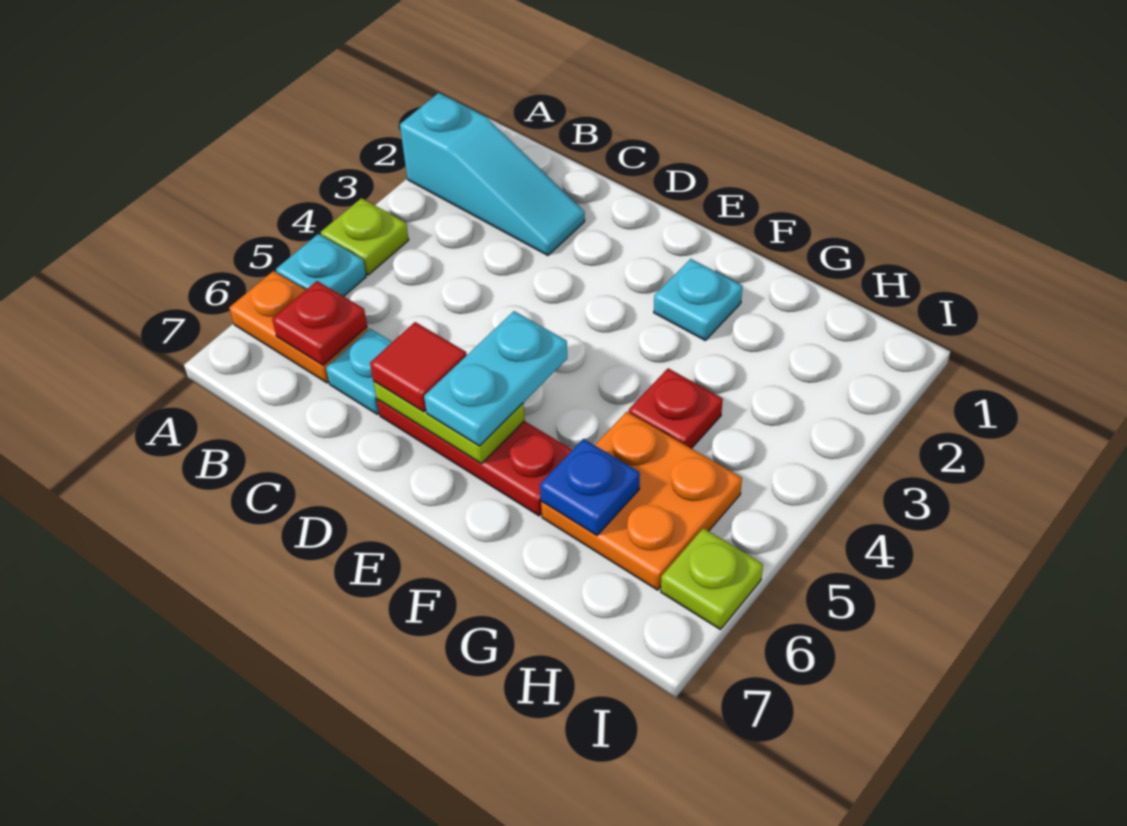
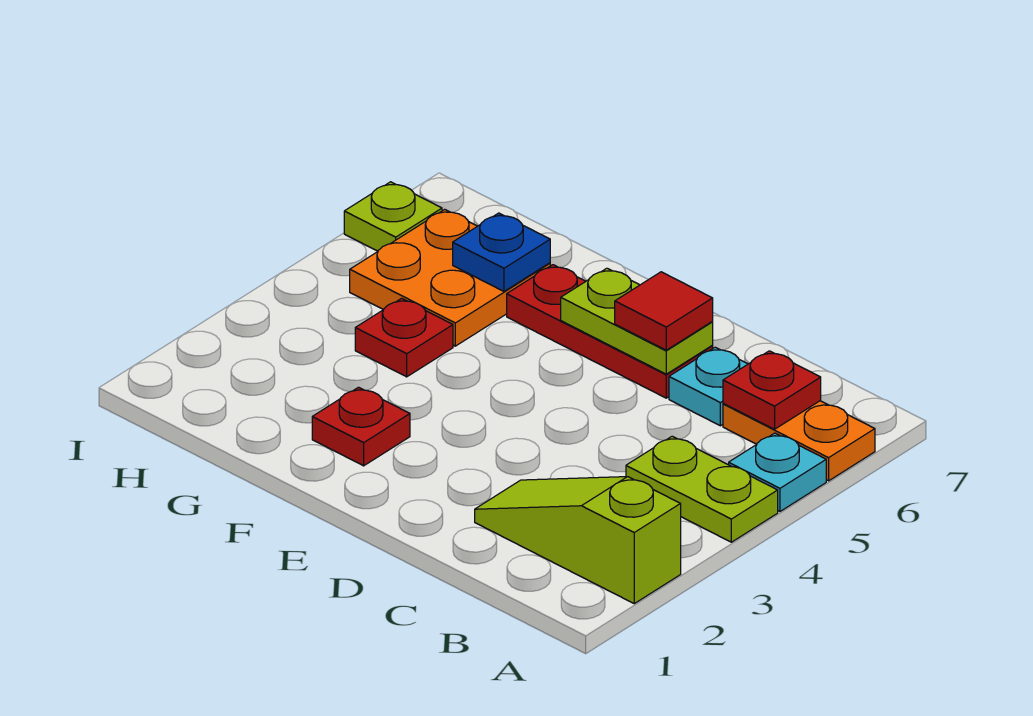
cyan 1x3 slope [400,93,585,255] -> lime 1x3 slope [475,477,681,603]
lime 1x1 plate [321,198,409,275] -> lime 1x2 plate [626,436,778,542]
cyan 1x2 plate [424,311,567,446] -> none
cyan 1x1 plate [654,259,743,340] -> red 1x1 plate [312,387,410,466]

